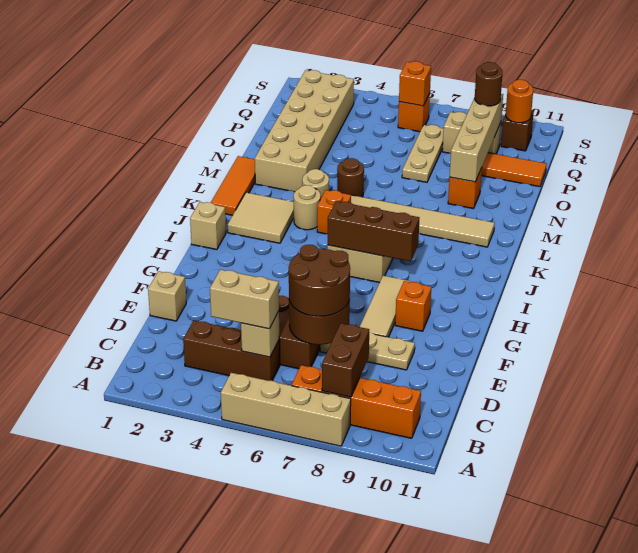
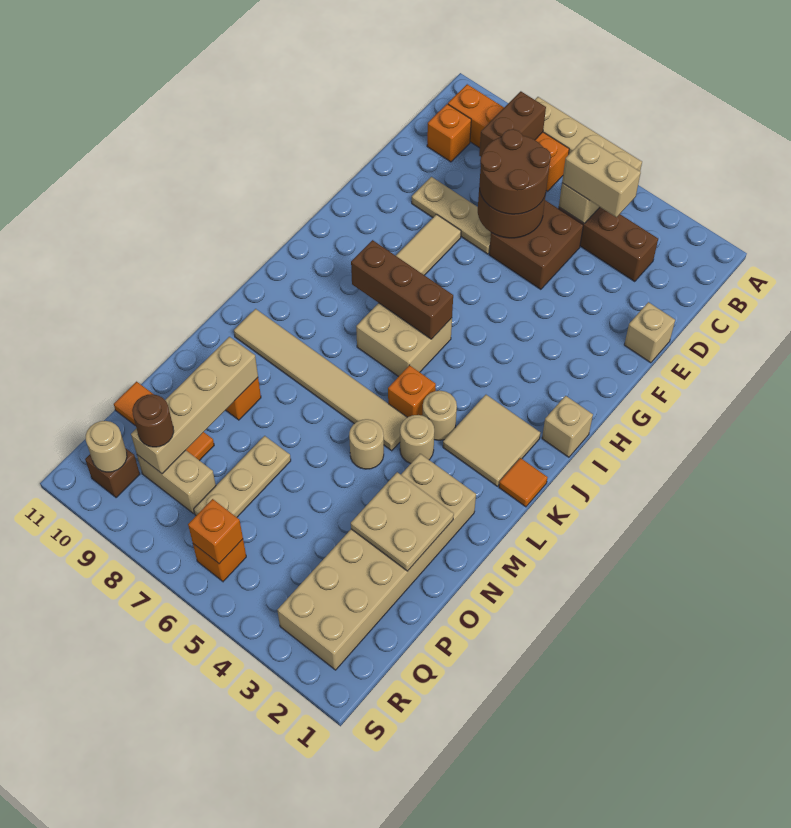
orange 1x1 brick [395,281,431,331] -> orange 1x1 brick moved to [427,104,471,162]
orange 1x3 tile [211,156,255,215] -> orange 1x1 tile [499,458,548,507]
brown 1x1 round brick [337,158,364,197] -> tan 1x1 round brick [349,419,384,469]
none -> tan 2x2 plate [351,472,454,571]
orange 1x1 round brick [506,80,533,123] -> tan 1x1 round brick [86,421,127,472]

